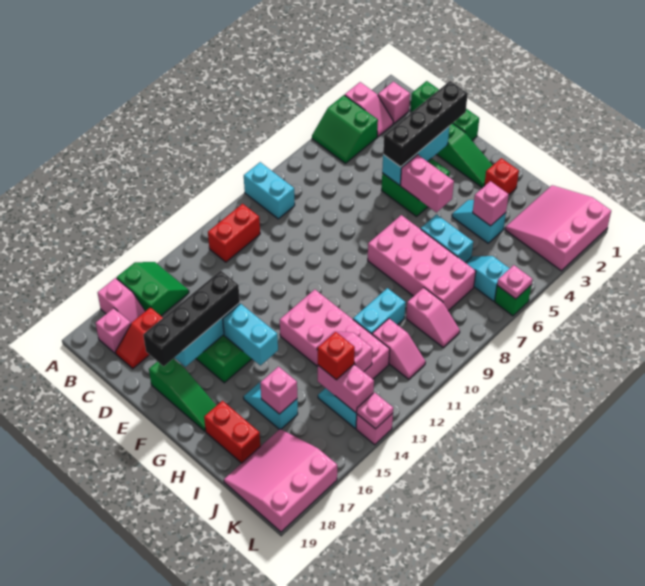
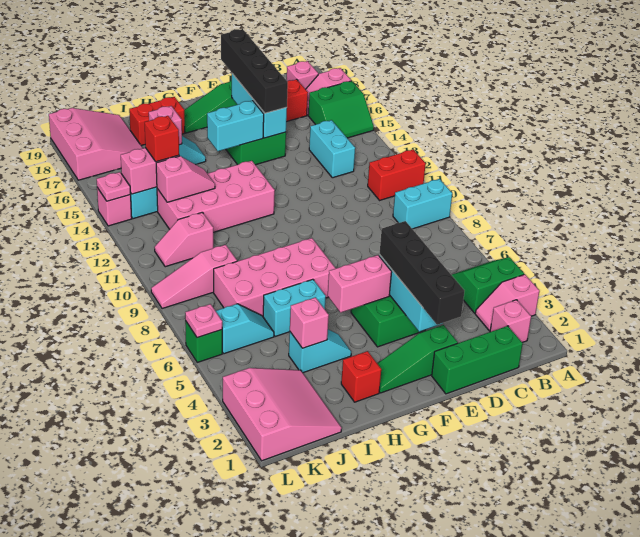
red 1x2 brick [208,204,260,262] -> red 1x2 brick turned to [368,150,426,200]
cyan 1x2 brick [353,288,406,334] -> cyan 1x2 brick moved to [309,120,355,178]
pink 1x2 slope [406,287,460,347] -> pink 1x3 slope [151,245,237,309]

